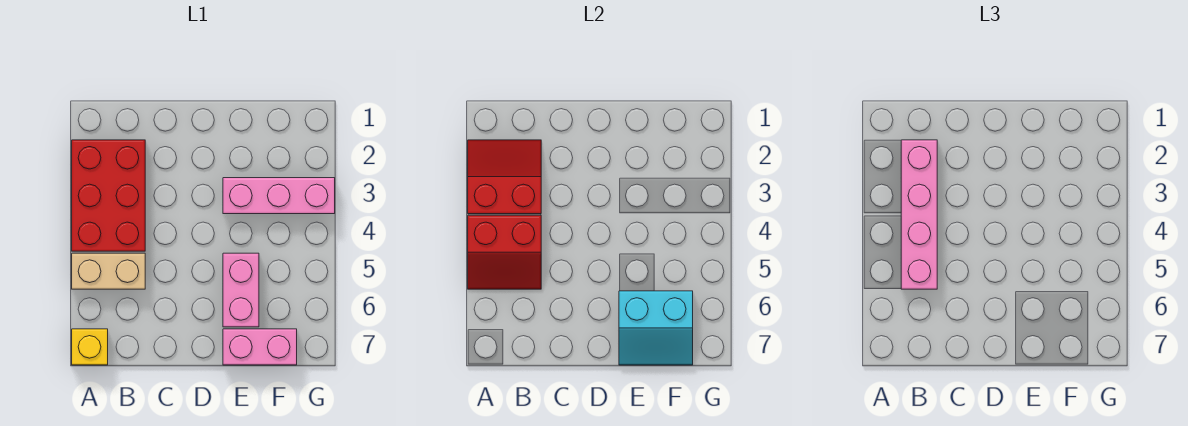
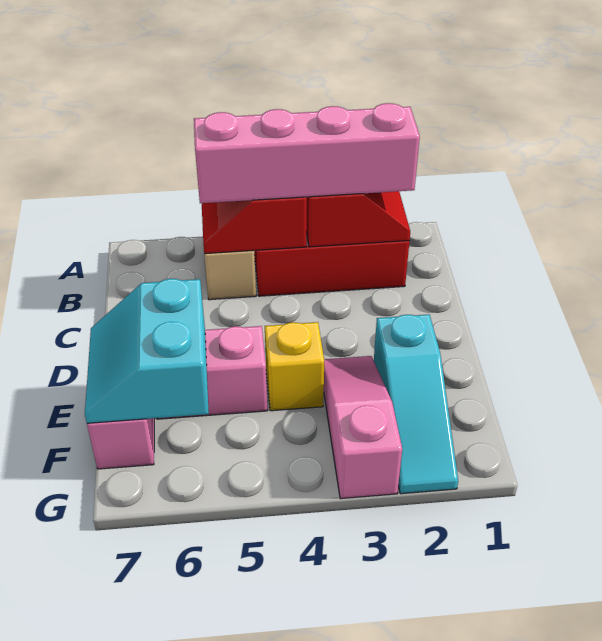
yellow 1x1 brick [72,329,108,365] -> yellow 1x1 brick moved to [265,322,324,411]
none -> cyan 1x3 slope [374,314,458,494]
pink 1x3 brick [223,178,335,214] -> pink 1x3 slope [324,356,402,499]

